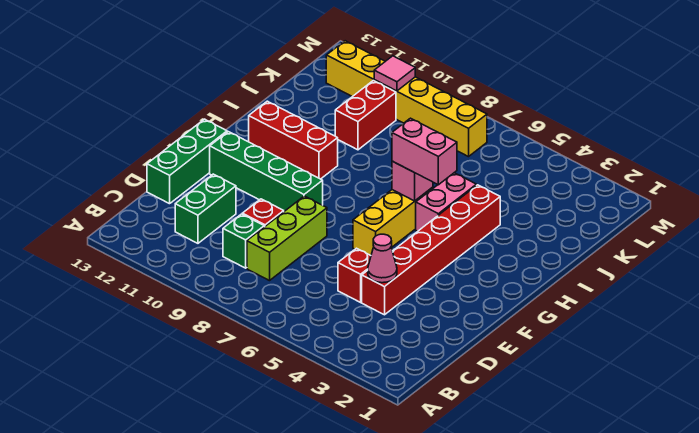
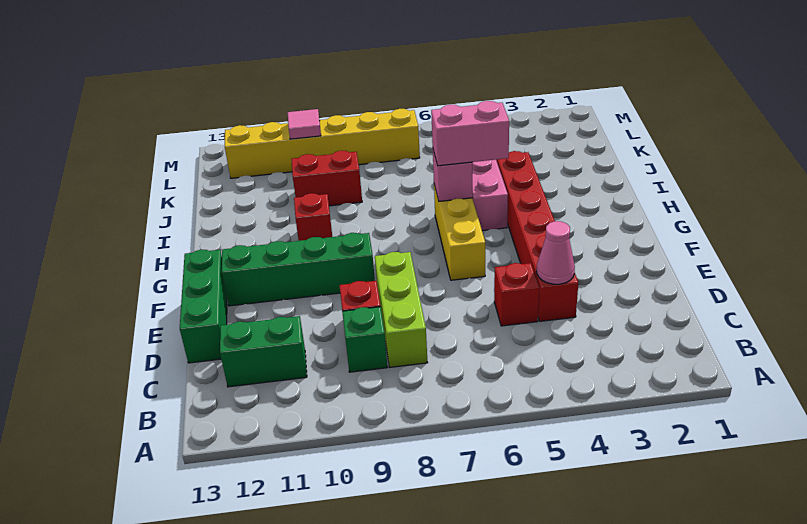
green 1x2 brick [175,174,236,243] -> green 1x2 brick turned to [220,316,307,387]
red 1x3 brick [249,101,338,179] -> red 1x1 brick [294,193,332,241]
red 1x2 brick [335,81,396,150] -> red 1x2 brick turned to [291,151,362,206]

